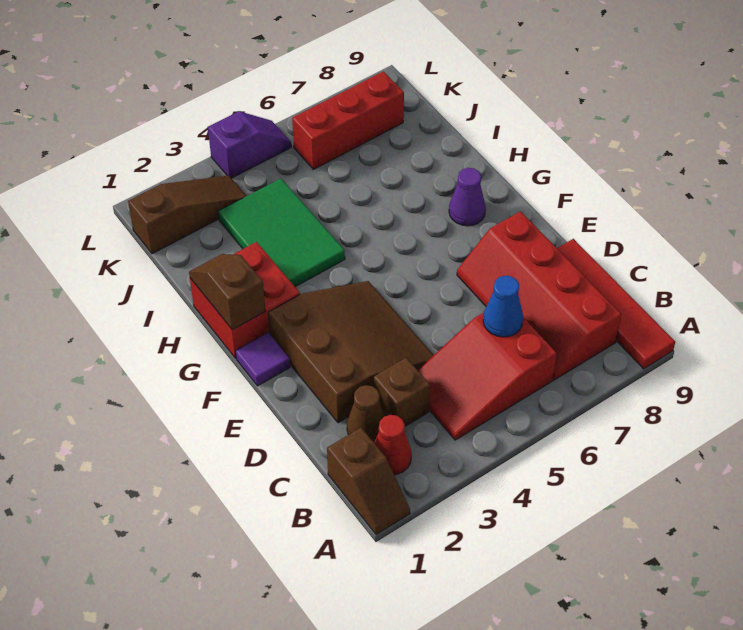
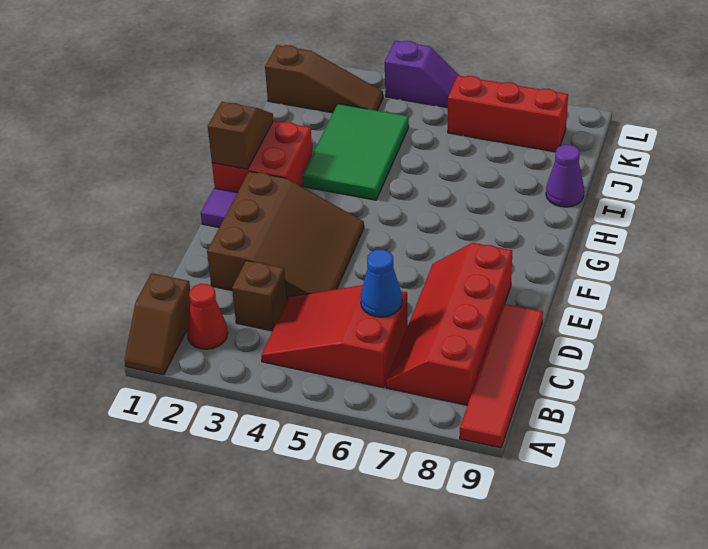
brown 1x1 cone [347,385,385,442] -> none
purple 1x1 cone [449,168,486,226] -> purple 1x1 cone moved to [546,145,584,207]

